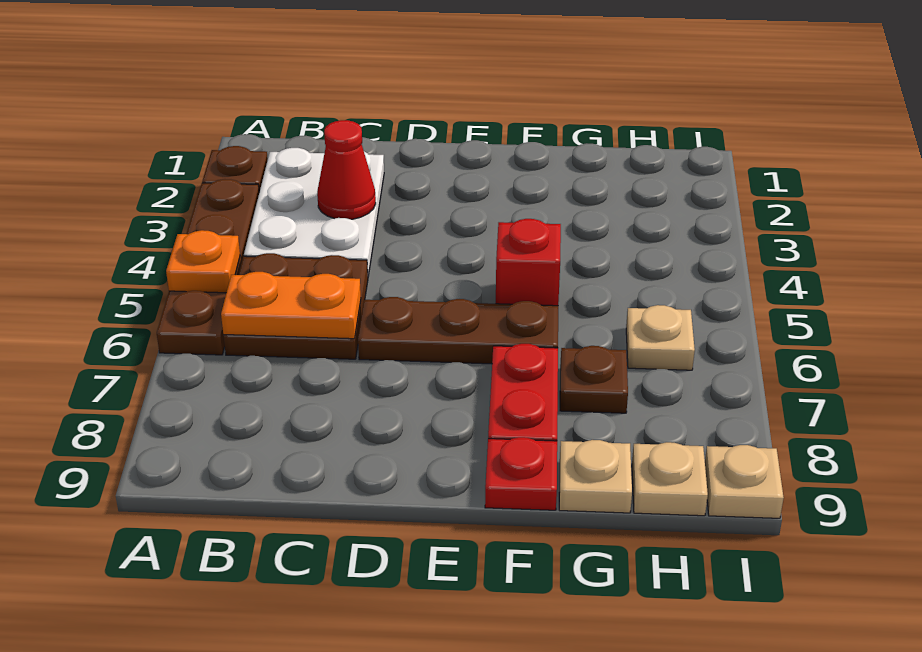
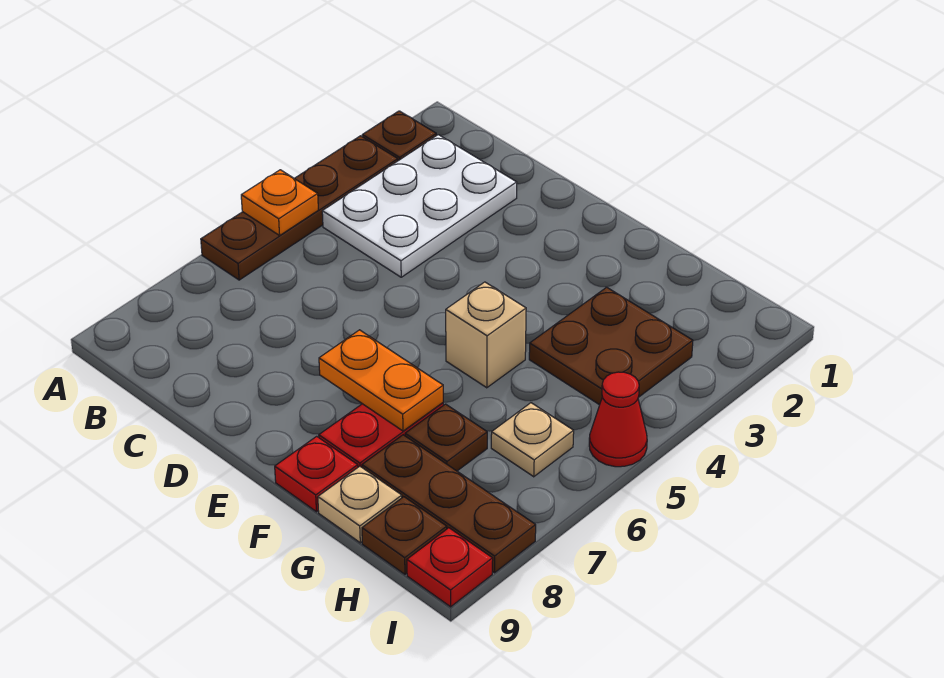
brown 2x2 plate [223,253,368,359] -> brown 2x2 plate moved to [529,287,693,405]
orange 1x2 plate [221,272,361,339] -> orange 1x2 plate moved to [319,330,443,431]
red 1x1 cone [317,120,376,219] -> red 1x1 cone moved to [589,372,647,467]
brown 1x3 plate [358,297,558,364] -> brown 1x3 plate moved to [362,435,536,573]
red 1x1 brick [496,219,561,306] -> tan 1x1 brick [446,282,526,388]
tan 1x1 plate [632,442,708,516] -> brown 1x1 plate [362,497,447,574]
tan 1x1 plate [705,445,784,518] -> red 1x1 plate [407,528,493,607]

